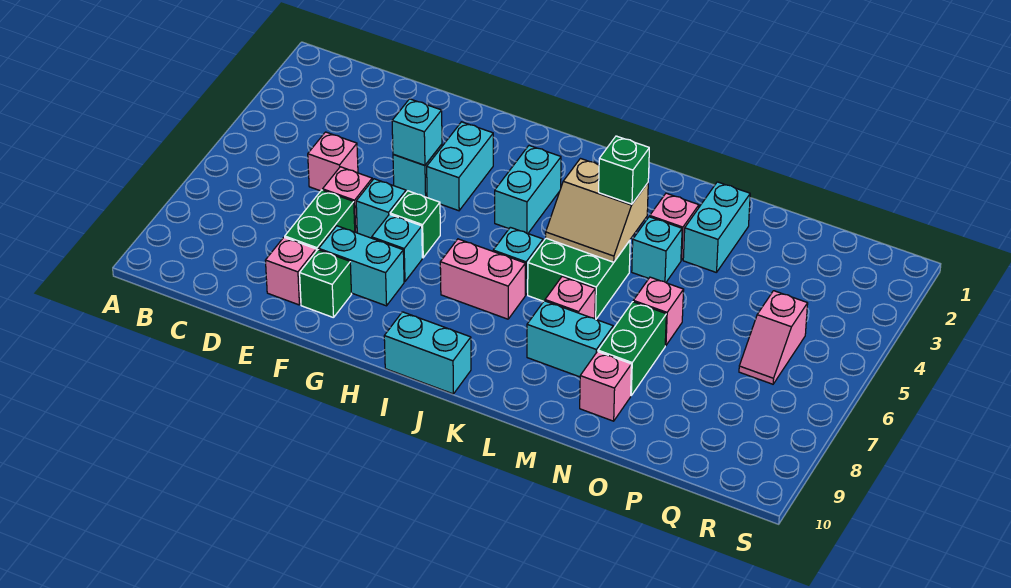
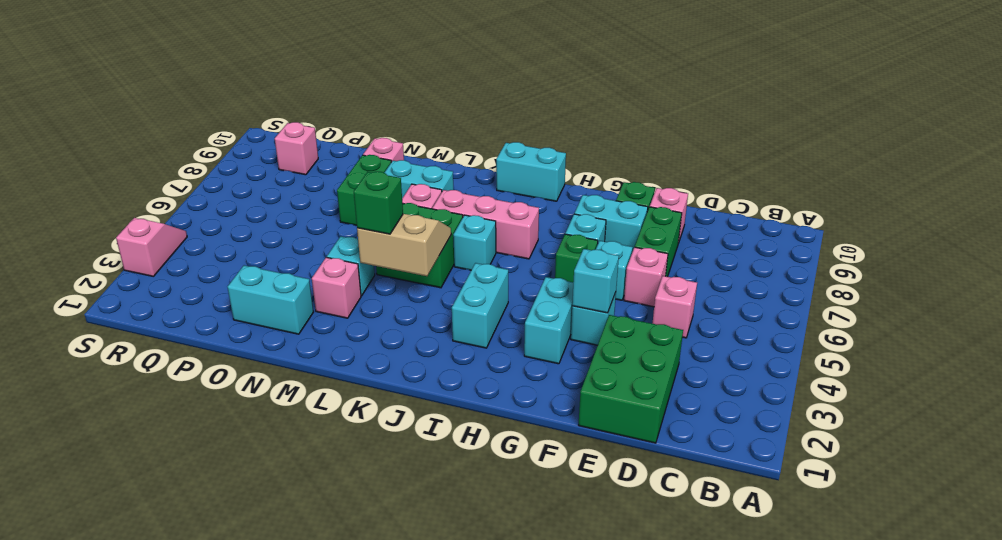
none -> green 2x3 brick [579,315,683,443]
pink 1x2 brick [440,239,525,319] -> pink 1x3 brick [432,190,539,259]
cyan 1x2 brick [683,182,750,273] -> cyan 1x2 brick turned to [228,265,313,334]
pink 1x1 brick [633,277,684,346] -> pink 1x1 brick moved to [275,122,318,175]
pink 1x2 slope [739,291,808,384] -> pink 1x2 slope moved to [116,218,187,277]

